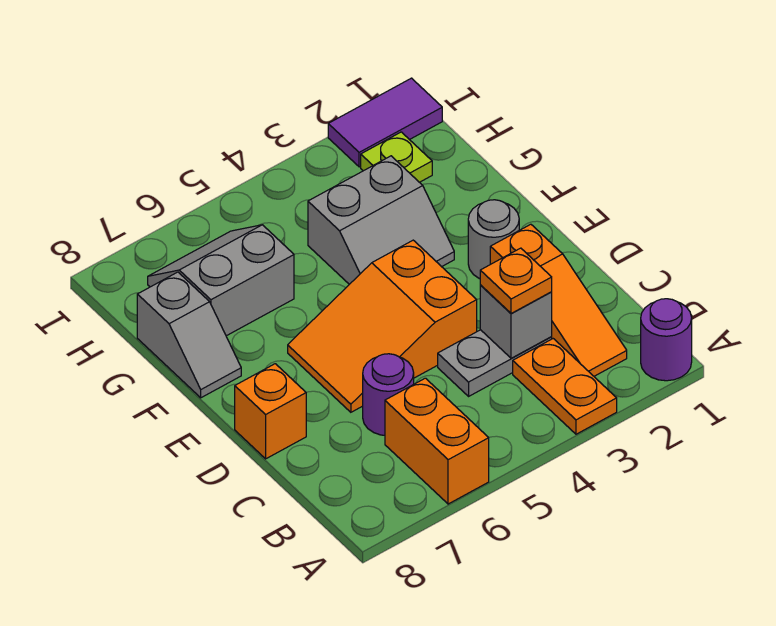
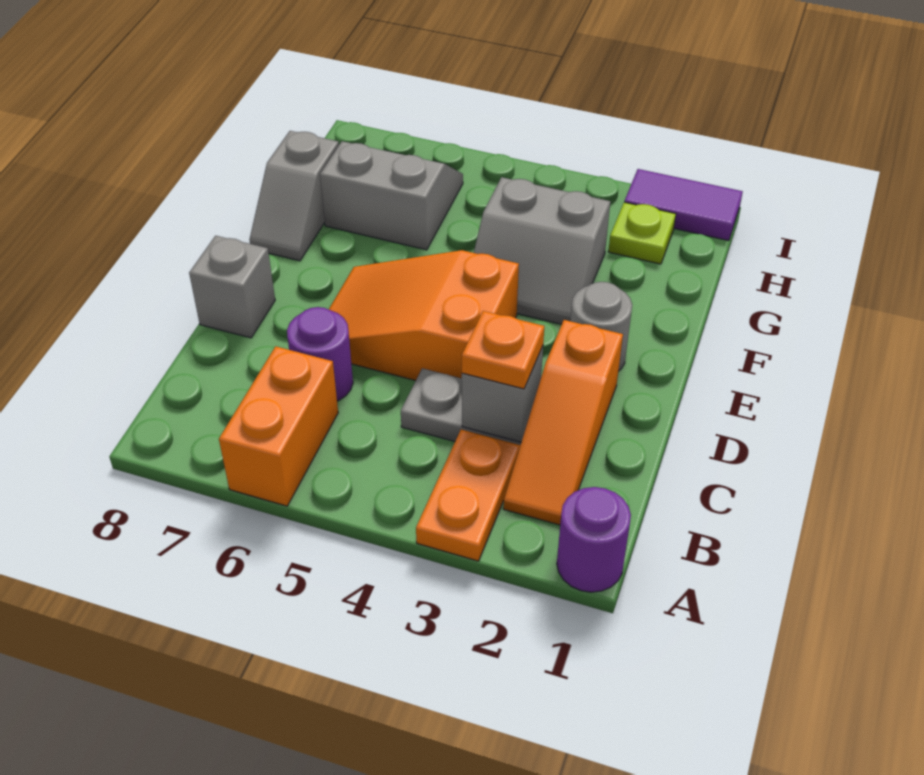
orange 1x1 brick [235,364,306,459] -> grey 1x1 brick [189,236,275,338]

